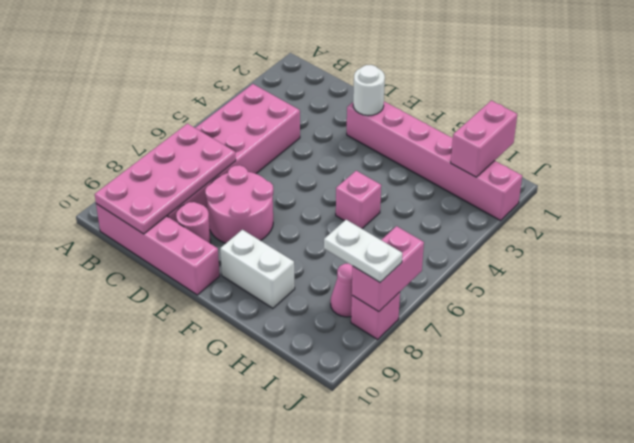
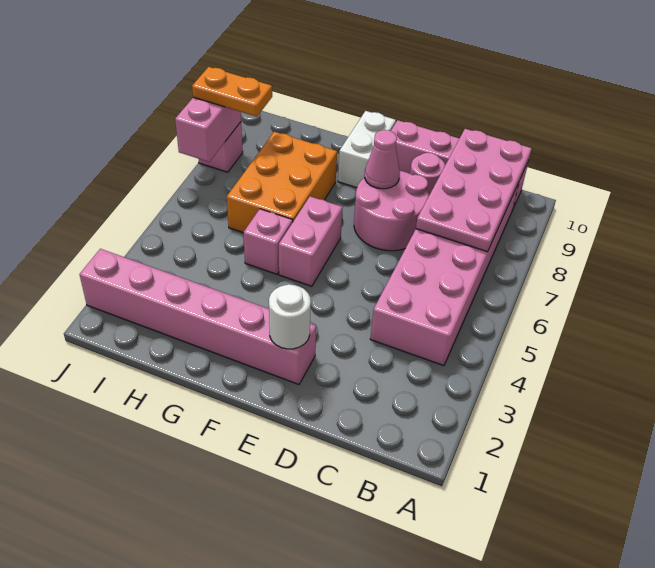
white 1x2 brick [220,230,295,308] -> white 1x2 brick turned to [338,111,396,188]
none -> orange 2x3 brick [227,132,337,233]
pink 1x2 brick [451,101,517,177] -> pink 1x2 brick moved to [279,196,343,286]
pink 1x1 cone [331,264,353,317] -> pink 1x1 cone moved to [364,130,400,189]
white 1x2 plate [324,220,402,282] -> orange 1x2 plate [192,67,272,117]

